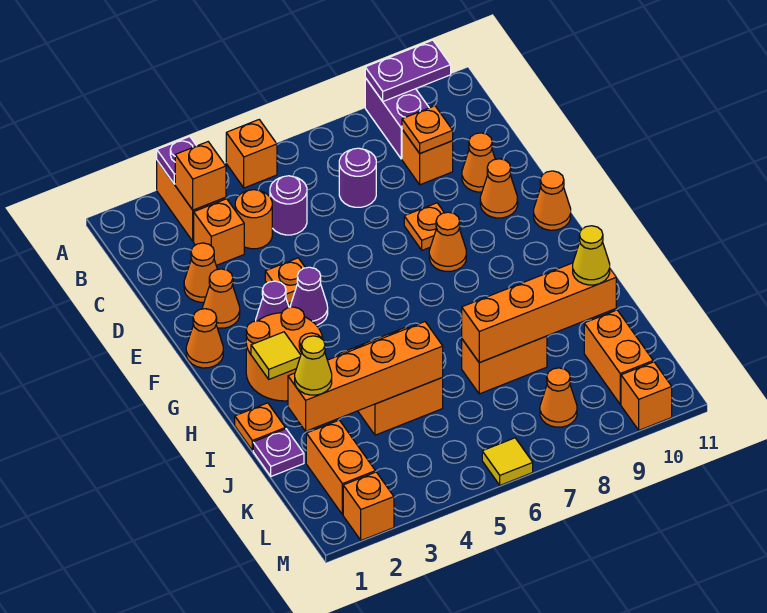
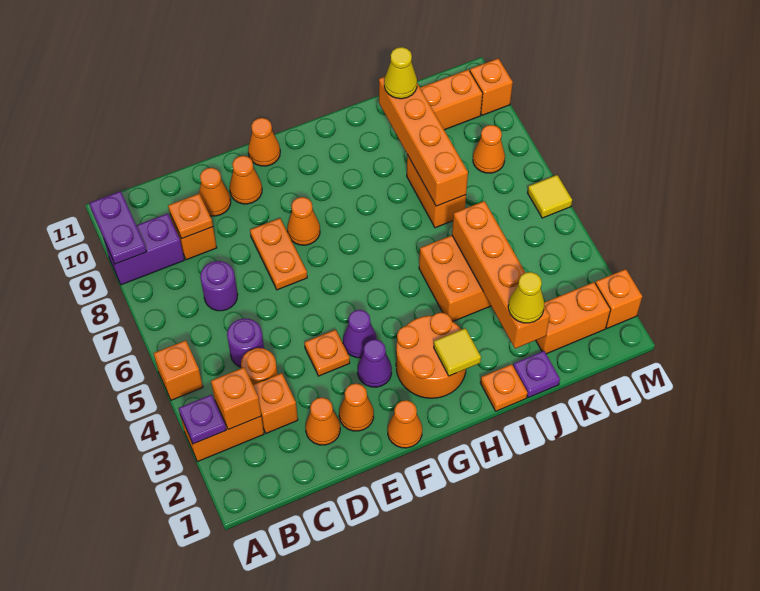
orange 1x1 plate [404,203,444,250] -> orange 1x2 plate [250,218,307,290]

